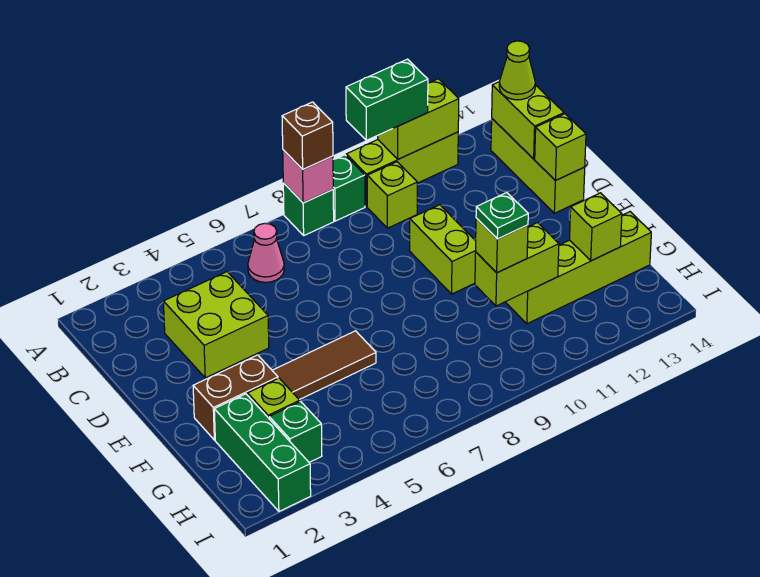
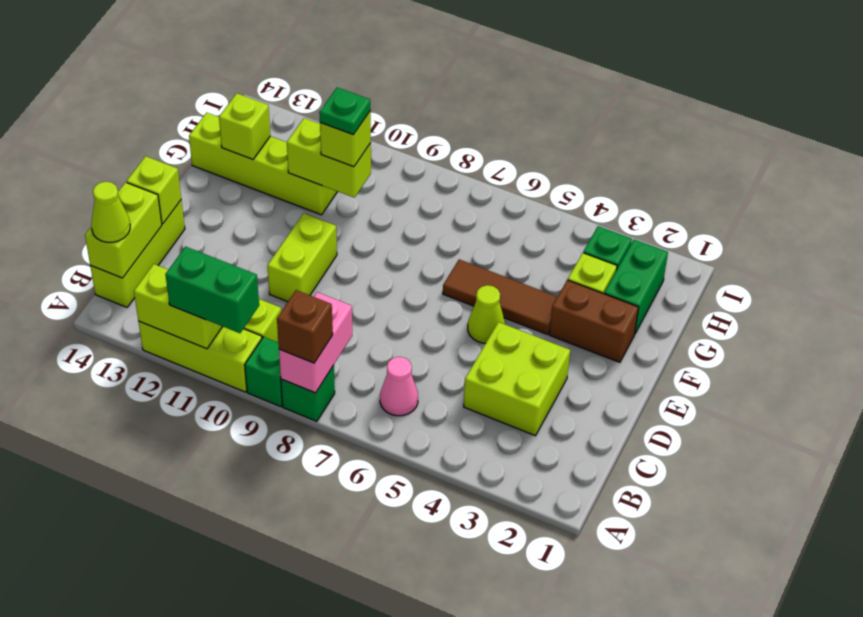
pink 1x1 brick [283,150,333,203] -> pink 1x2 brick [279,292,352,393]
none -> lime 1x1 cone [468,285,505,343]
green 1x3 brick [214,394,311,511] -> green 1x2 brick [604,239,668,333]

